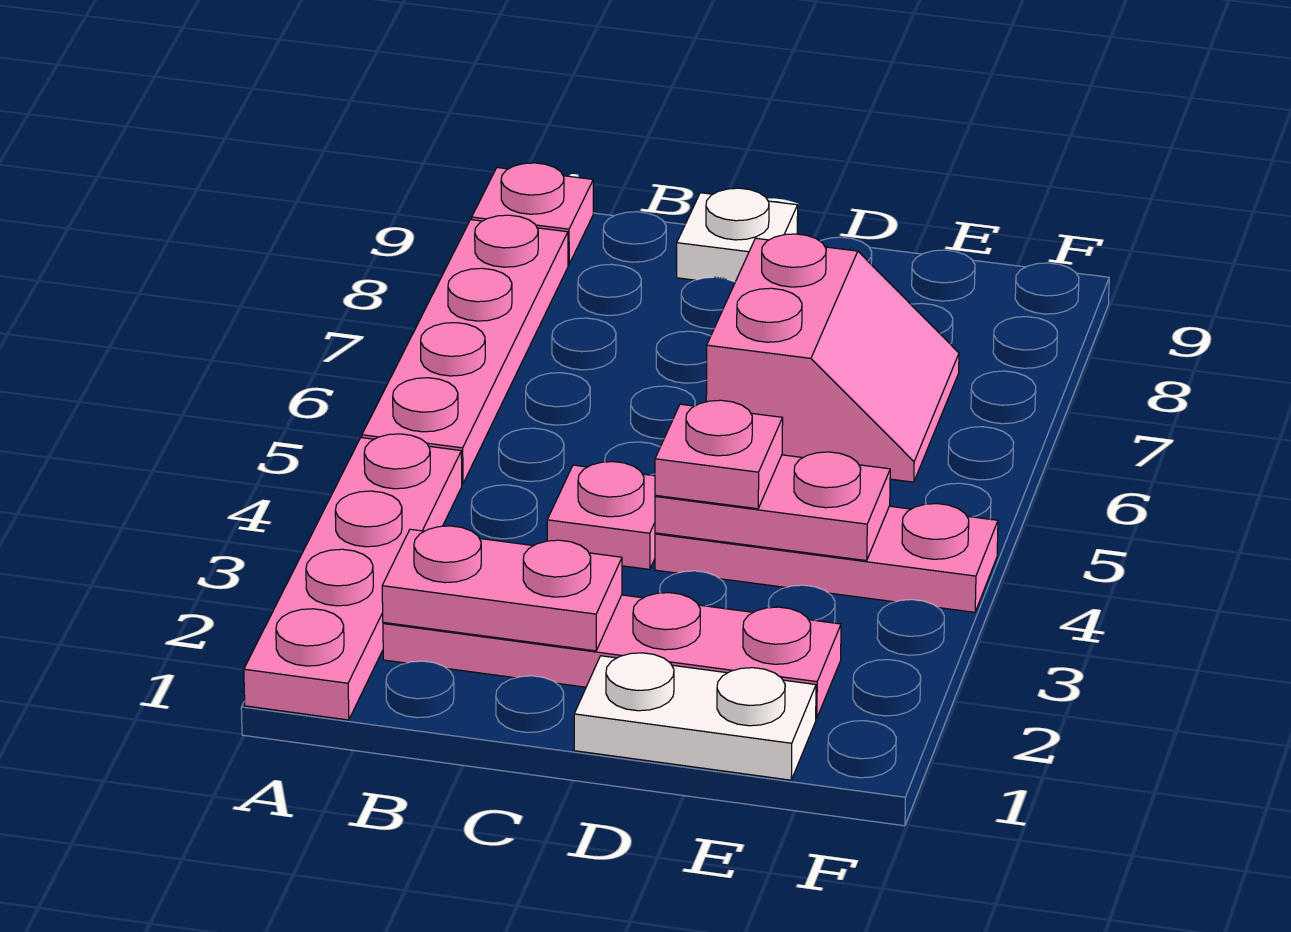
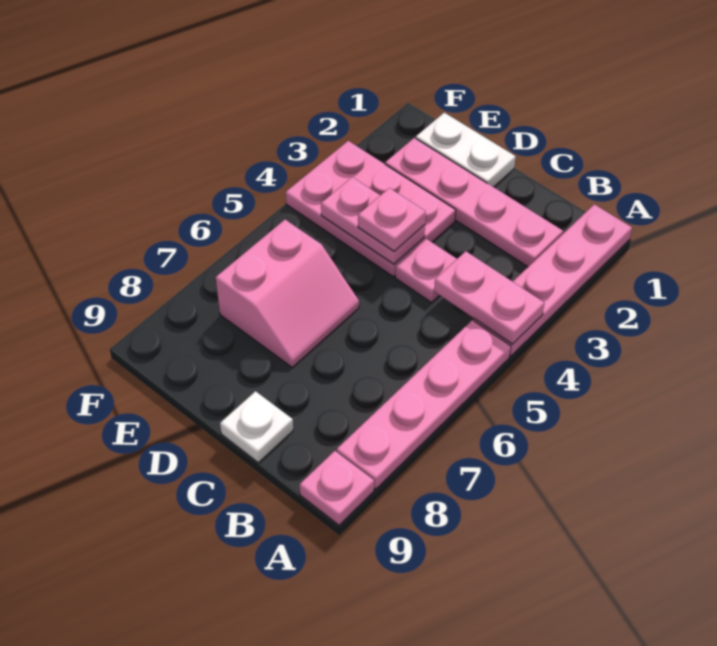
pink 1x2 plate [382,526,622,651] -> pink 1x2 plate moved to [434,251,544,344]
pink 1x3 plate [655,504,998,612] -> pink 2x3 plate [286,141,456,277]
pink 2x2 slope [706,234,959,482] -> pink 2x2 slope turned to [216,220,359,367]

